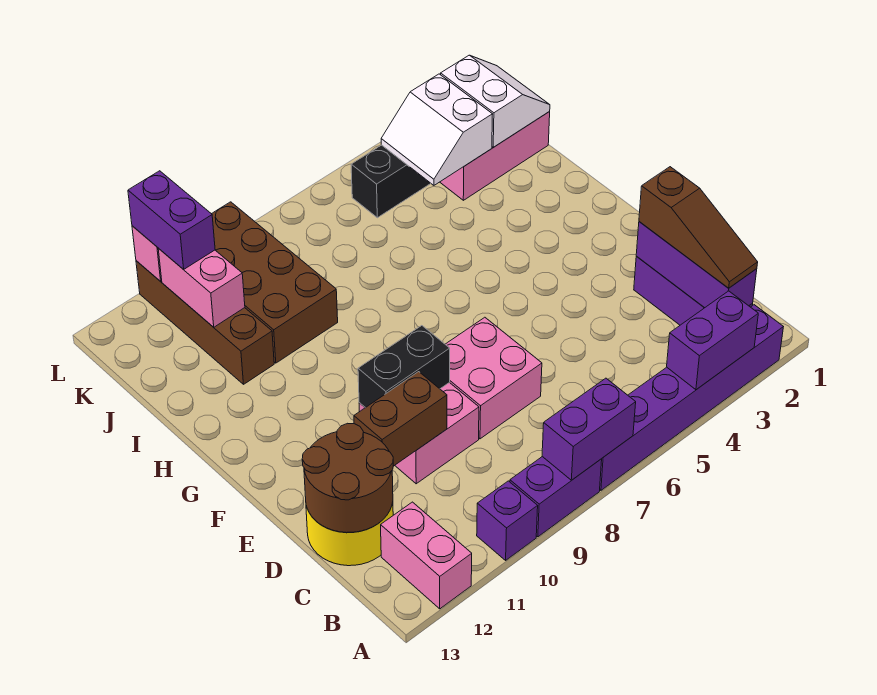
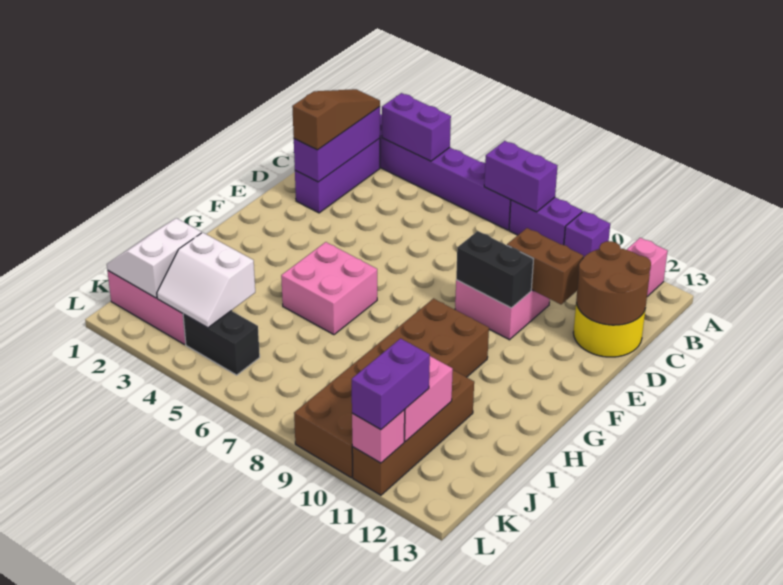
pink 2x2 brick [445,317,542,439] -> pink 2x2 brick moved to [281,242,377,335]
brown 2x4 brick [212,202,338,363] -> brown 2x6 brick [294,299,489,478]
white 2x2 slope [381,74,493,185] -> white 2x2 slope turned to [157,232,255,328]

